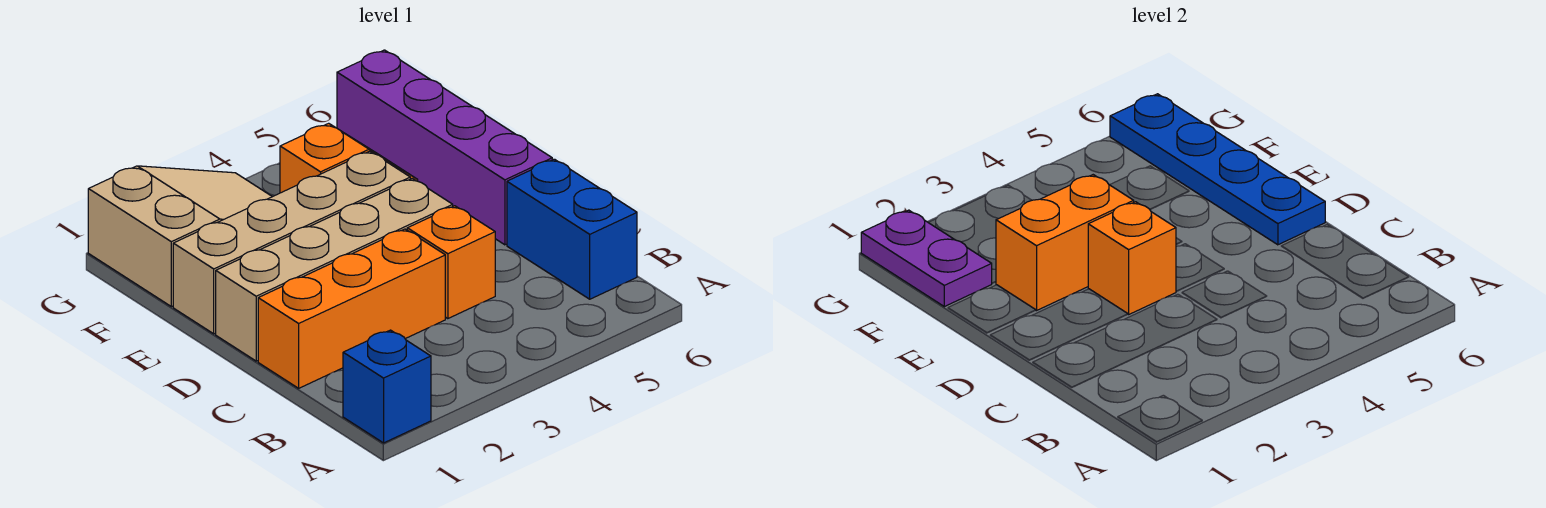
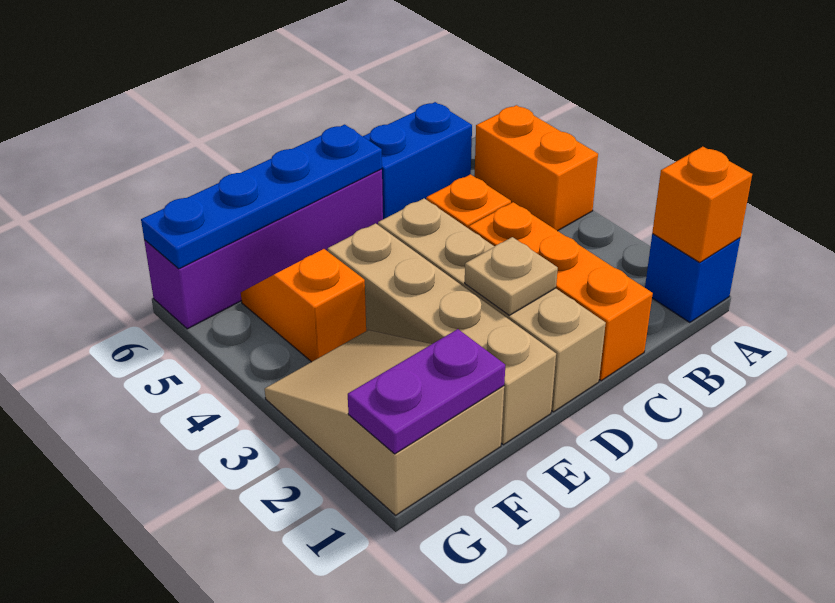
none -> tan 1x1 plate [465,237,558,315]
orange 1x1 brick [1088,202,1176,314] -> orange 1x1 brick moved to [652,147,752,263]
orange 1x2 brick [996,175,1134,311] -> orange 1x2 brick moved to [475,105,598,231]

